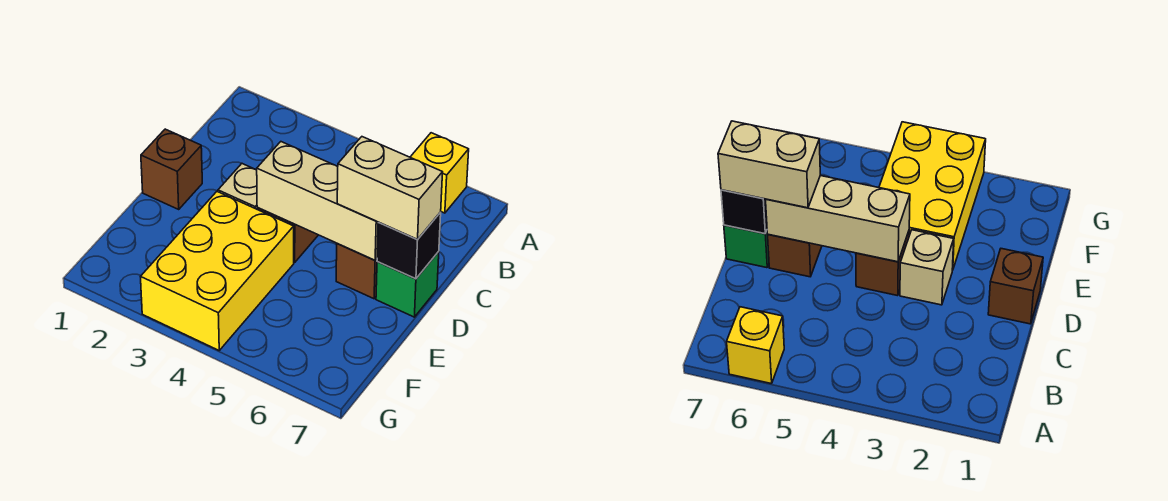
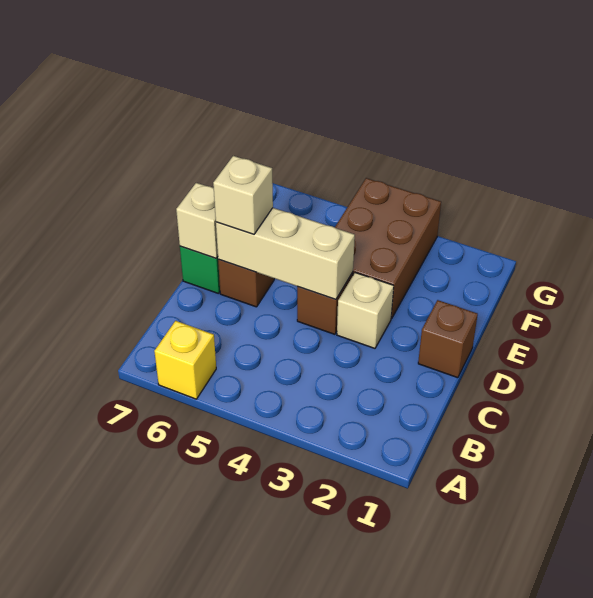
tan 1x2 brick [337,137,443,240] -> tan 1x1 brick [213,156,273,234]
black 1x1 brick [377,212,441,279] -> tan 1x1 brick [176,183,218,258]
yellow 2x3 brick [141,192,294,350] -> brown 2x3 brick [335,178,441,318]

